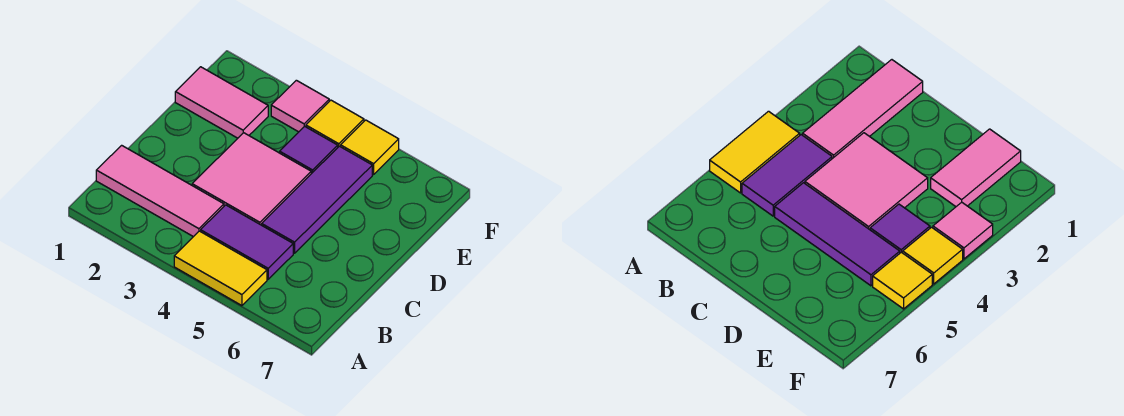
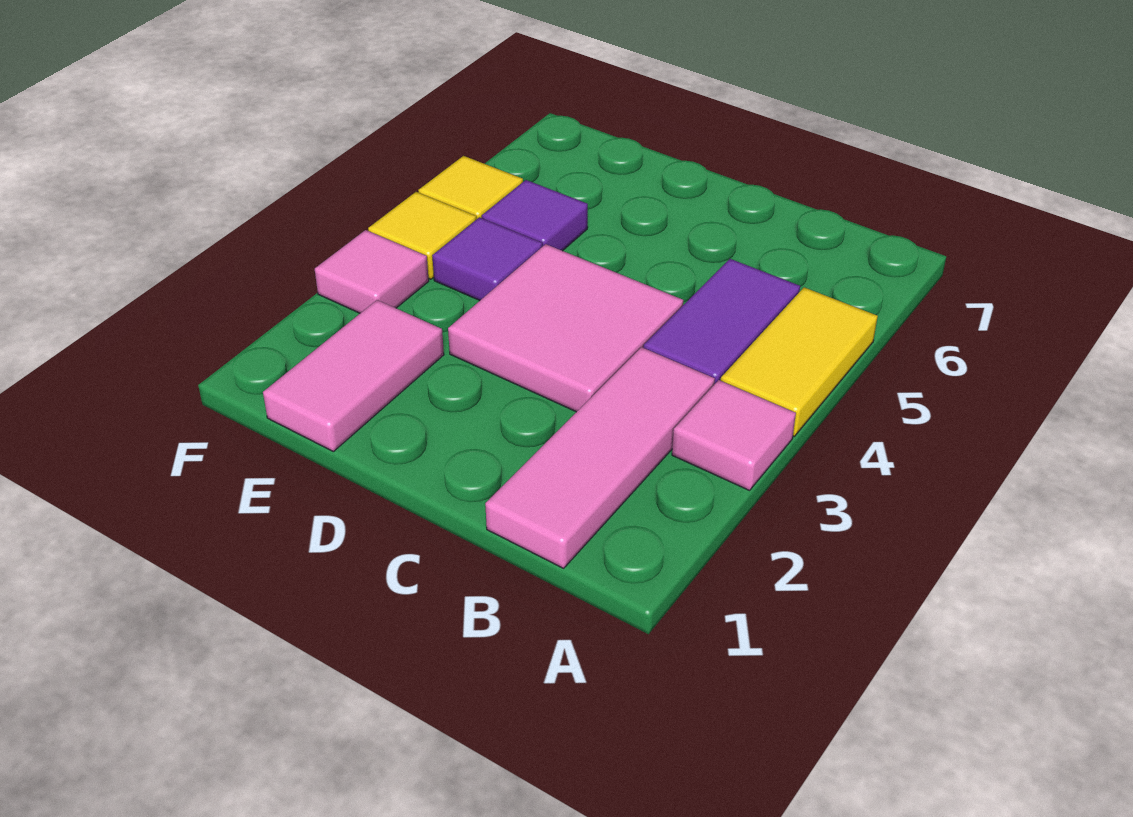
none -> pink 1x1 tile [672,380,796,490]
purple 1x3 tile [262,146,372,253] -> purple 1x1 tile [482,180,588,251]

